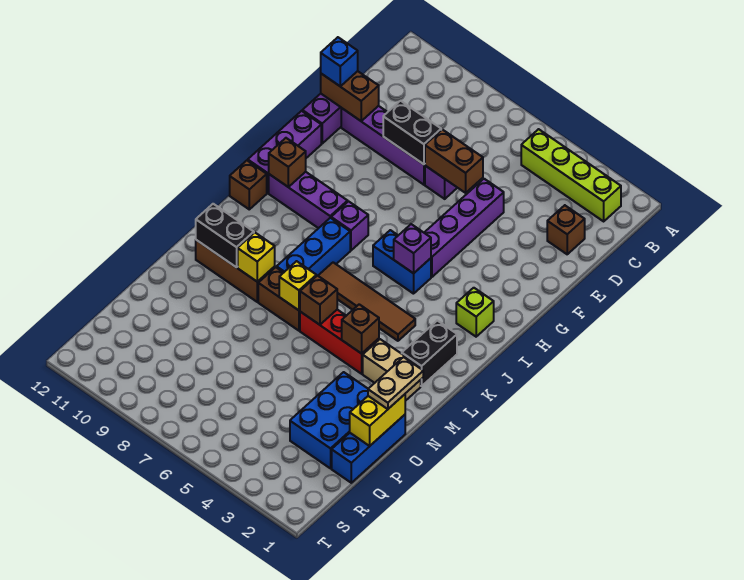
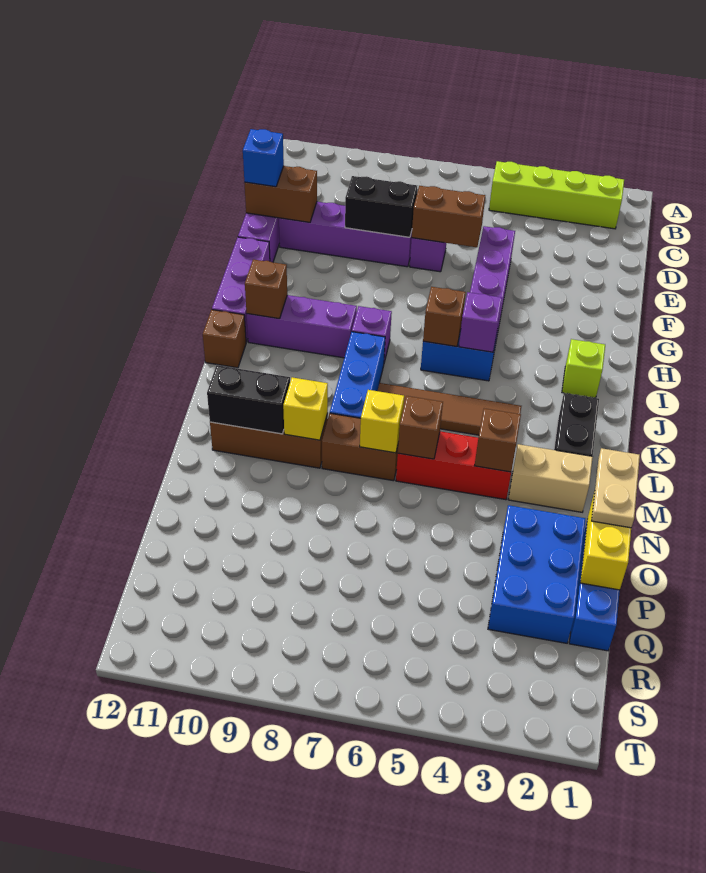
brown 1x1 brick [547,205,585,254] -> brown 1x1 brick moved to [423,287,466,347]

